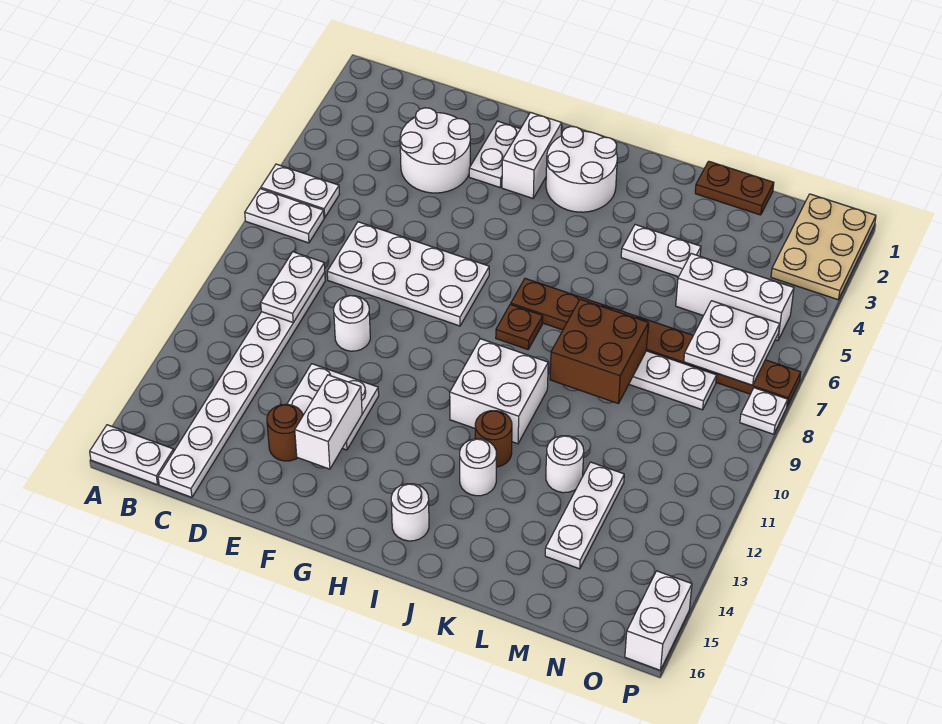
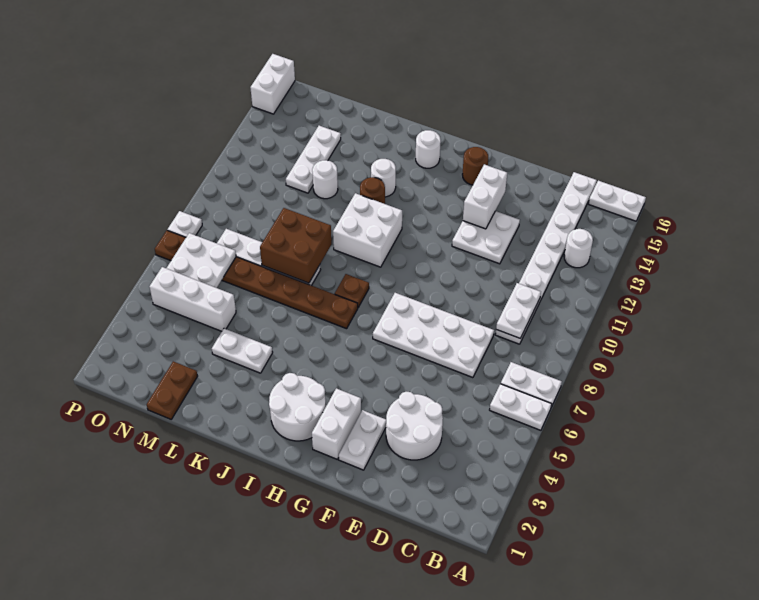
white 1x1 round brick [334,296,370,351] -> white 1x1 round brick moved to [564,229,593,268]
brown 1x1 round brick [267,404,303,461] -> brown 1x1 round brick moved to [462,147,488,185]
brown 1x2 plate [695,161,774,215] -> brown 1x2 plate turned to [147,361,198,419]
tan 2x3 plate [771,194,876,300] -> none

